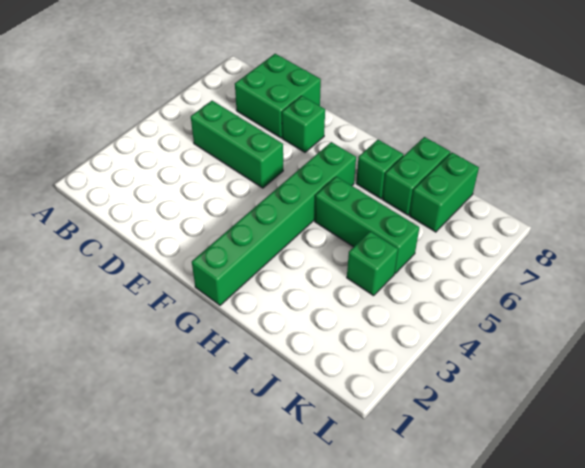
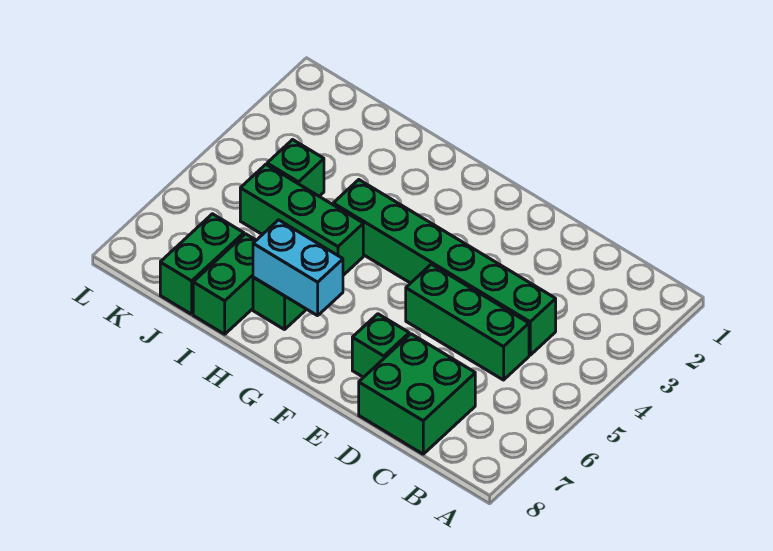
green 1x6 brick [192,142,356,305] -> green 1x6 brick turned to [333,180,556,355]
none -> cyan 1x2 brick [253,220,343,316]

